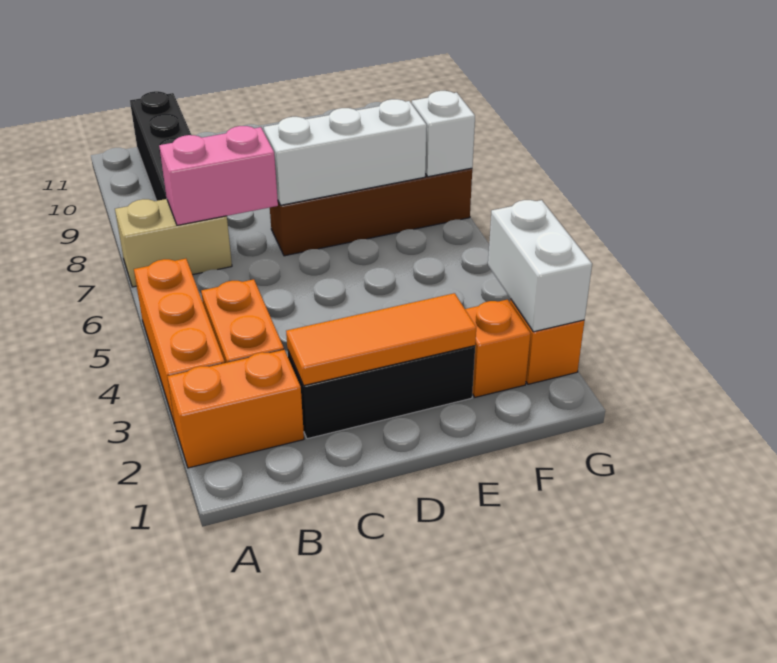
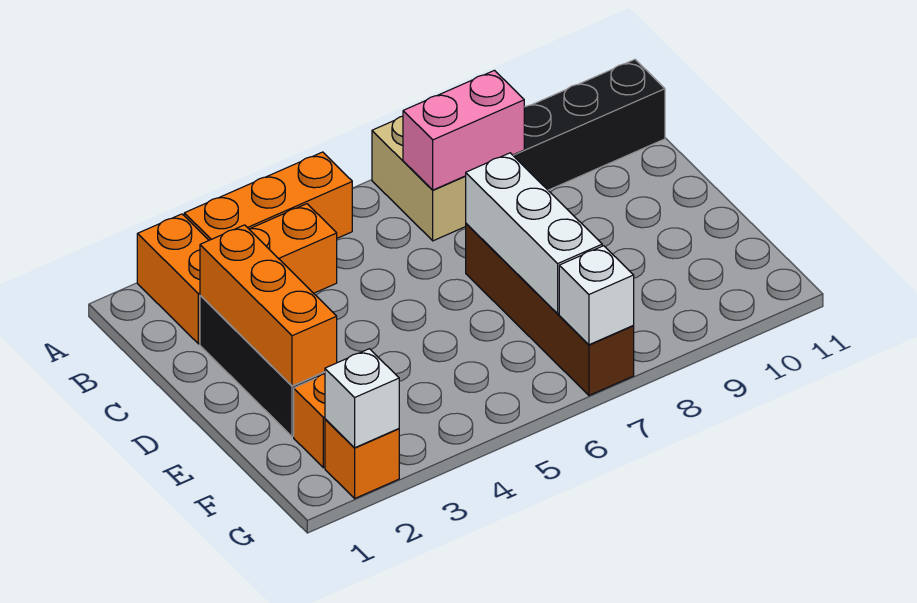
pink 1x2 brick [159,126,278,225] -> pink 1x2 brick turned to [403,70,524,190]
orange 1x3 tile [286,293,476,385] -> orange 1x3 brick [200,225,337,386]
white 1x2 brick [488,200,592,332] -> white 1x1 brick [325,349,399,448]

